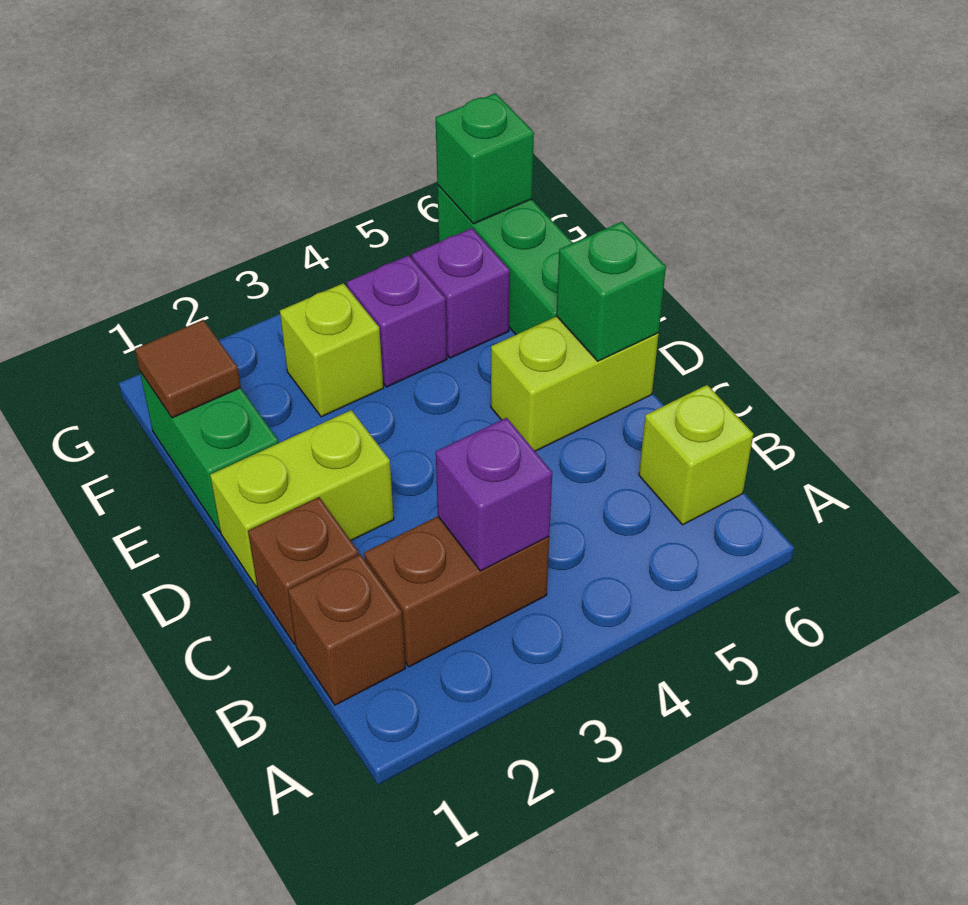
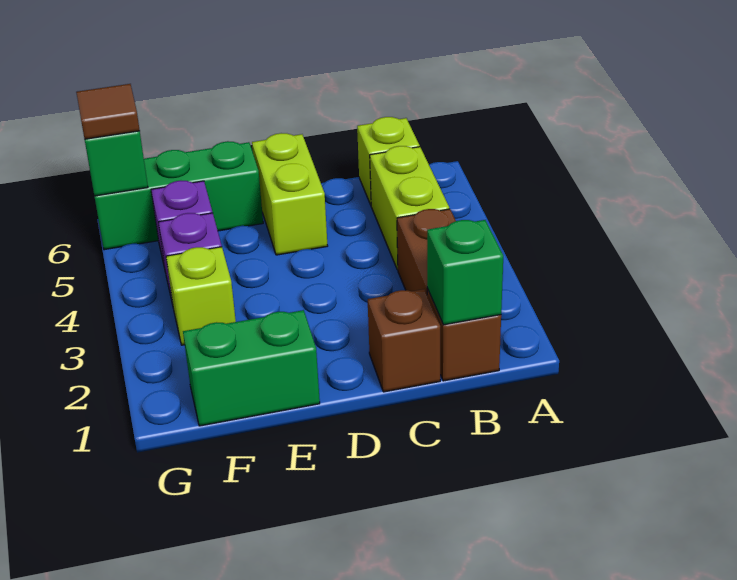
purple 1x1 brick [436,418,552,571] -> none
lime 1x2 brick [210,410,394,586] -> lime 1x2 brick moved to [370,146,449,270]
green 1x1 brick [556,222,666,361] -> green 1x1 brick moved to [427,220,503,325]
brown 1x1 tile [135,320,241,418] -> brown 1x1 tile moved to [76,84,140,139]

